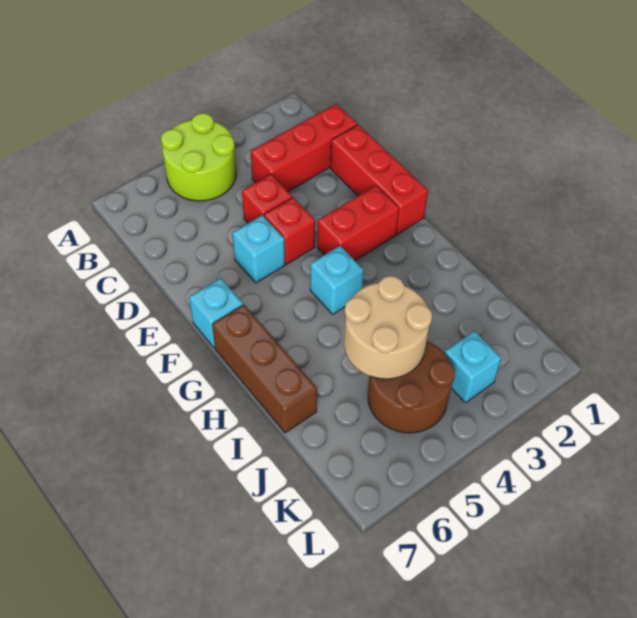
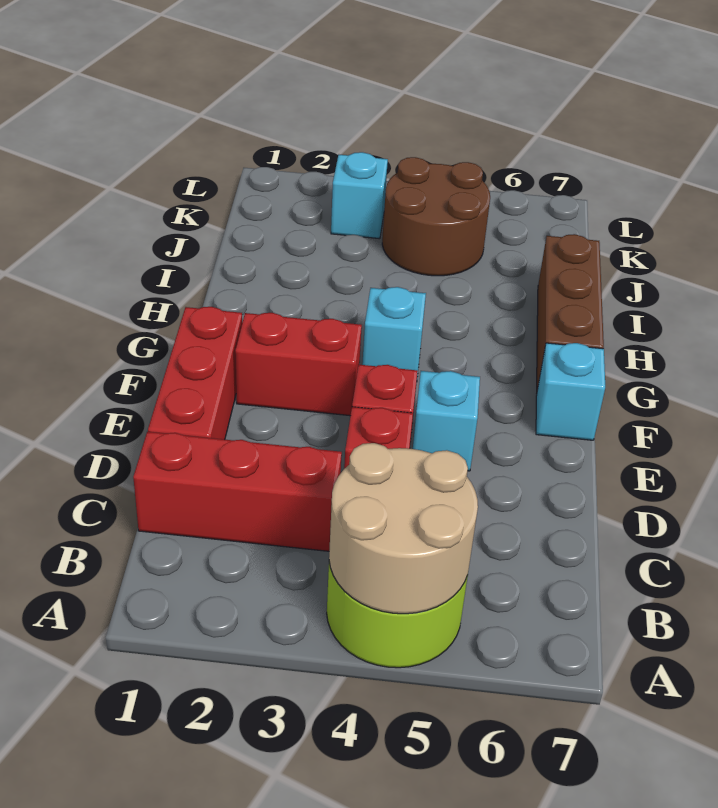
tan 2x2 round brick [344,276,432,379] -> tan 2x2 round brick moved to [329,443,478,614]

